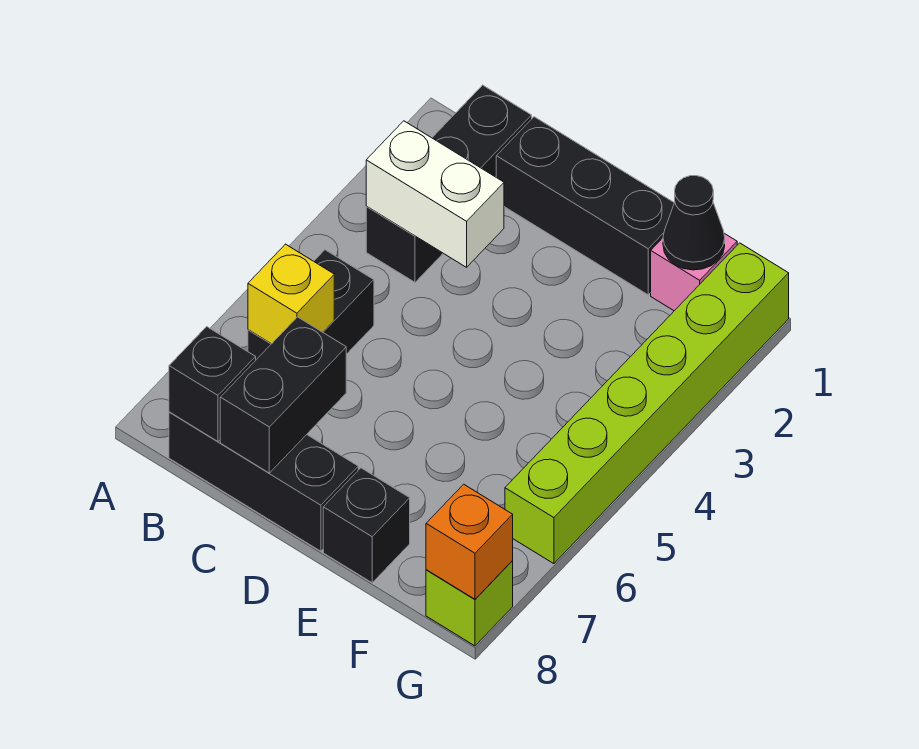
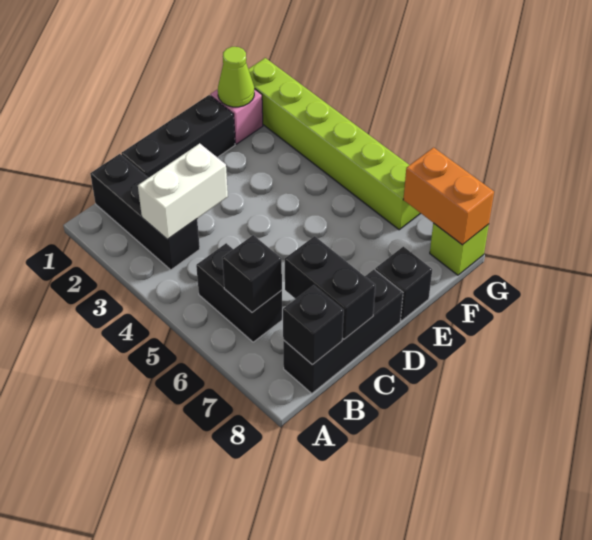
yellow 1x1 brick [248,244,334,344] -> black 1x1 brick [222,235,282,312]
black 1x1 cone [663,176,725,270] -> lime 1x1 cone [218,47,254,107]
orange 1x1 brick [426,484,513,599] -> orange 1x2 brick [403,148,494,245]

